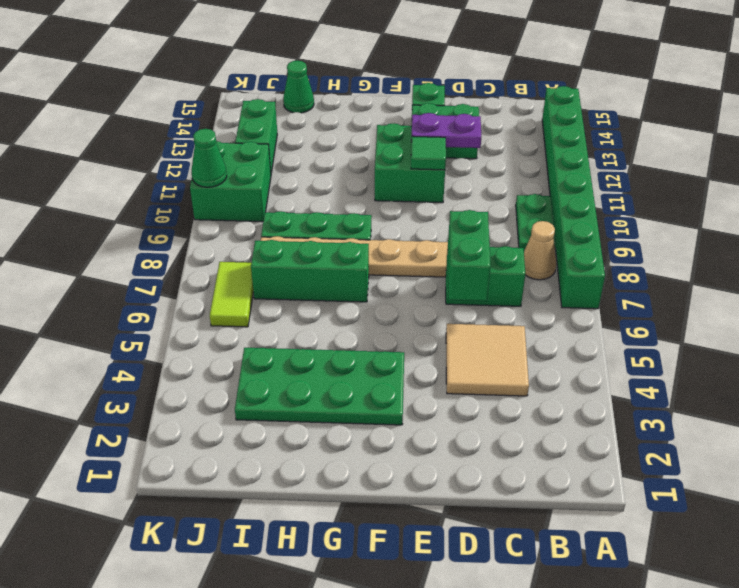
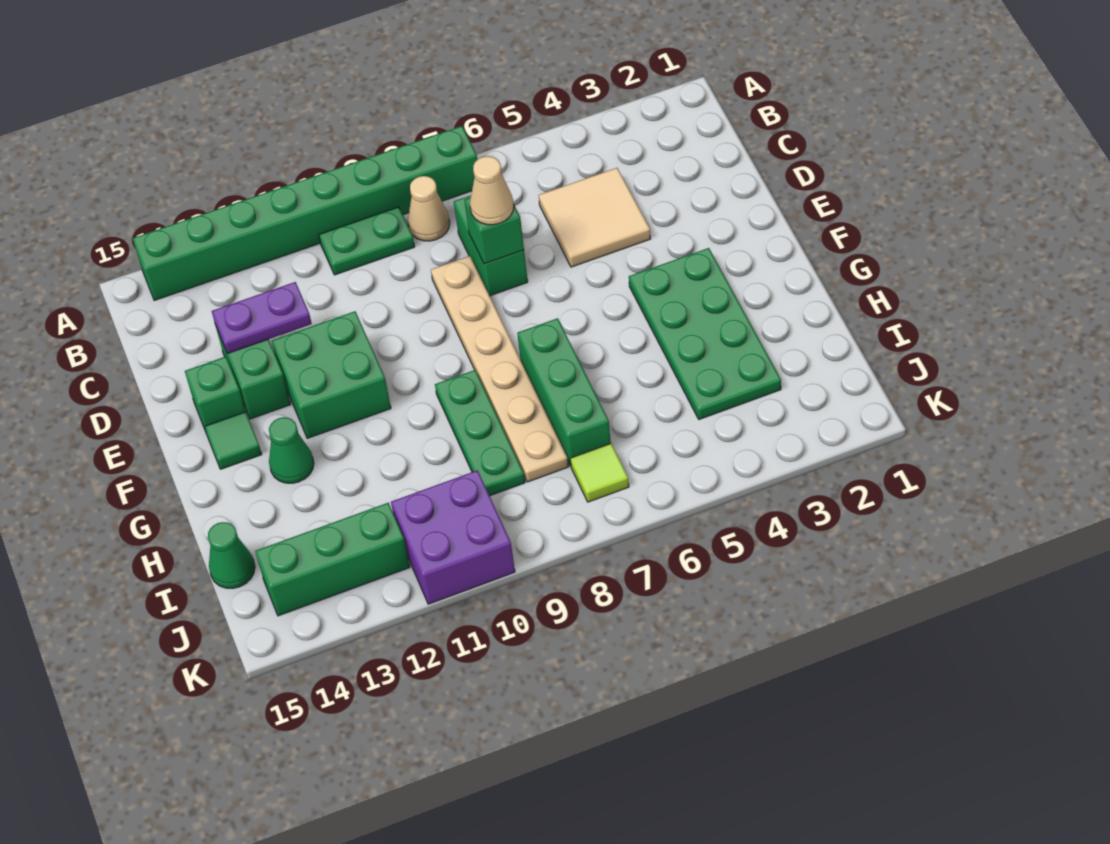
green 1x2 brick [448,210,491,301] -> green 1x1 brick [465,197,524,264]
none -> tan 1x1 cone [470,156,514,225]
purple 1x2 plate [411,113,481,148] -> purple 1x2 plate turned to [212,282,312,354]
green 1x1 tile [411,136,446,170] -> green 1x1 tile moved to [204,412,262,469]
lime 1x2 tile [210,262,253,327] -> lime 1x1 tile [570,444,629,502]
green 2x2 brick [190,141,271,222] -> purple 2x2 brick [391,470,515,604]
green 1x2 brick [235,99,277,173] -> green 1x3 brick [255,503,410,616]
green 1x1 cone [192,129,227,187] -> green 1x1 cone moved to [269,417,314,483]

